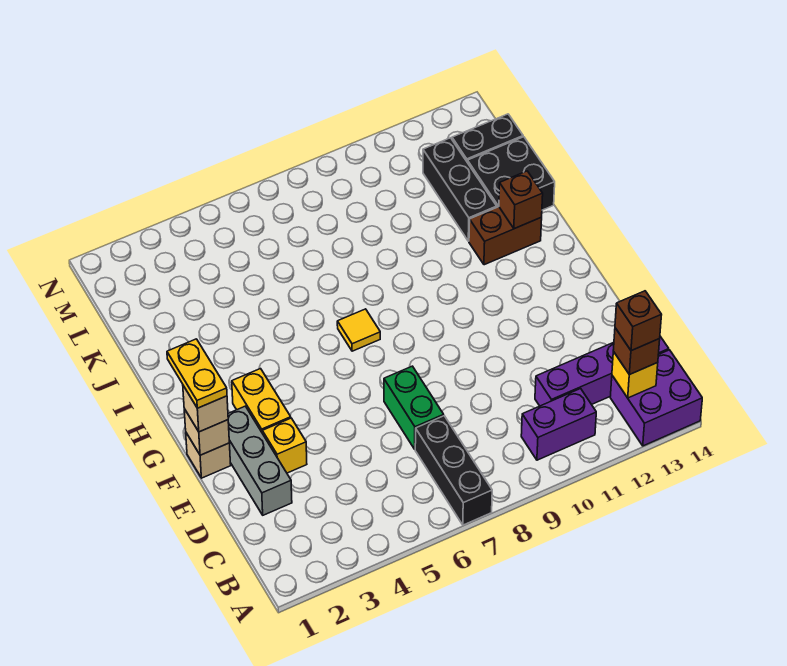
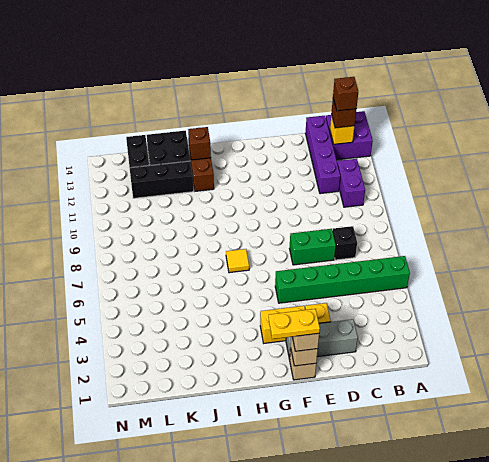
none -> green 1x6 brick [275,256,410,303]
black 1x3 brick [415,416,492,525] -> black 1x1 brick [333,226,357,260]

